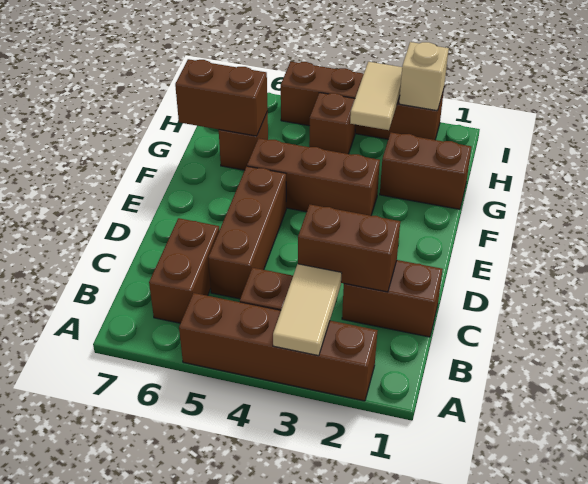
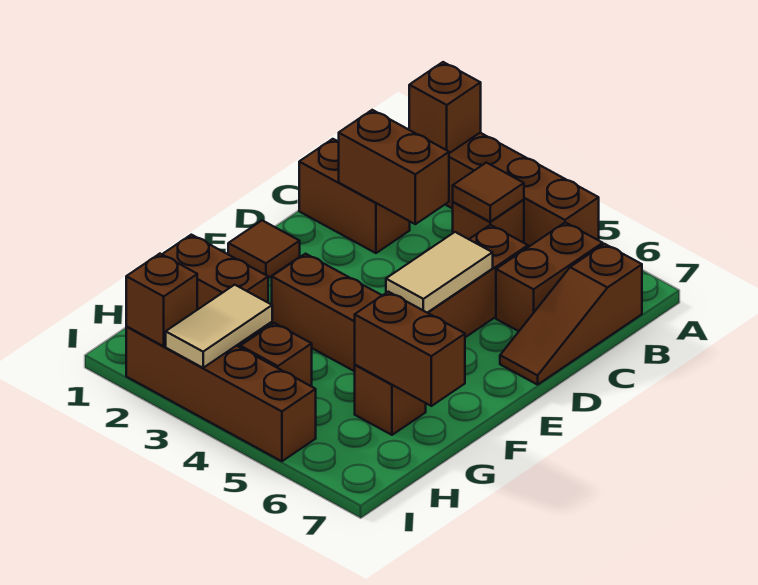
none -> brown 1x1 brick [409,62,481,153]
tan 1x2 tile [273,264,341,356] -> tan 1x2 tile moved to [386,232,493,313]
none -> brown 1x1 tile [453,163,524,222]
none -> brown 1x3 slope [500,244,642,385]
none -> brown 1x1 tile [228,220,300,278]
tan 1x1 brick [399,42,449,111] -> brown 1x1 brick [126,254,197,346]

